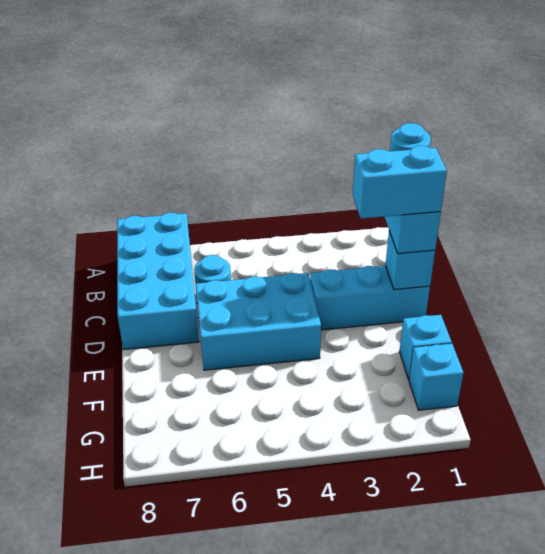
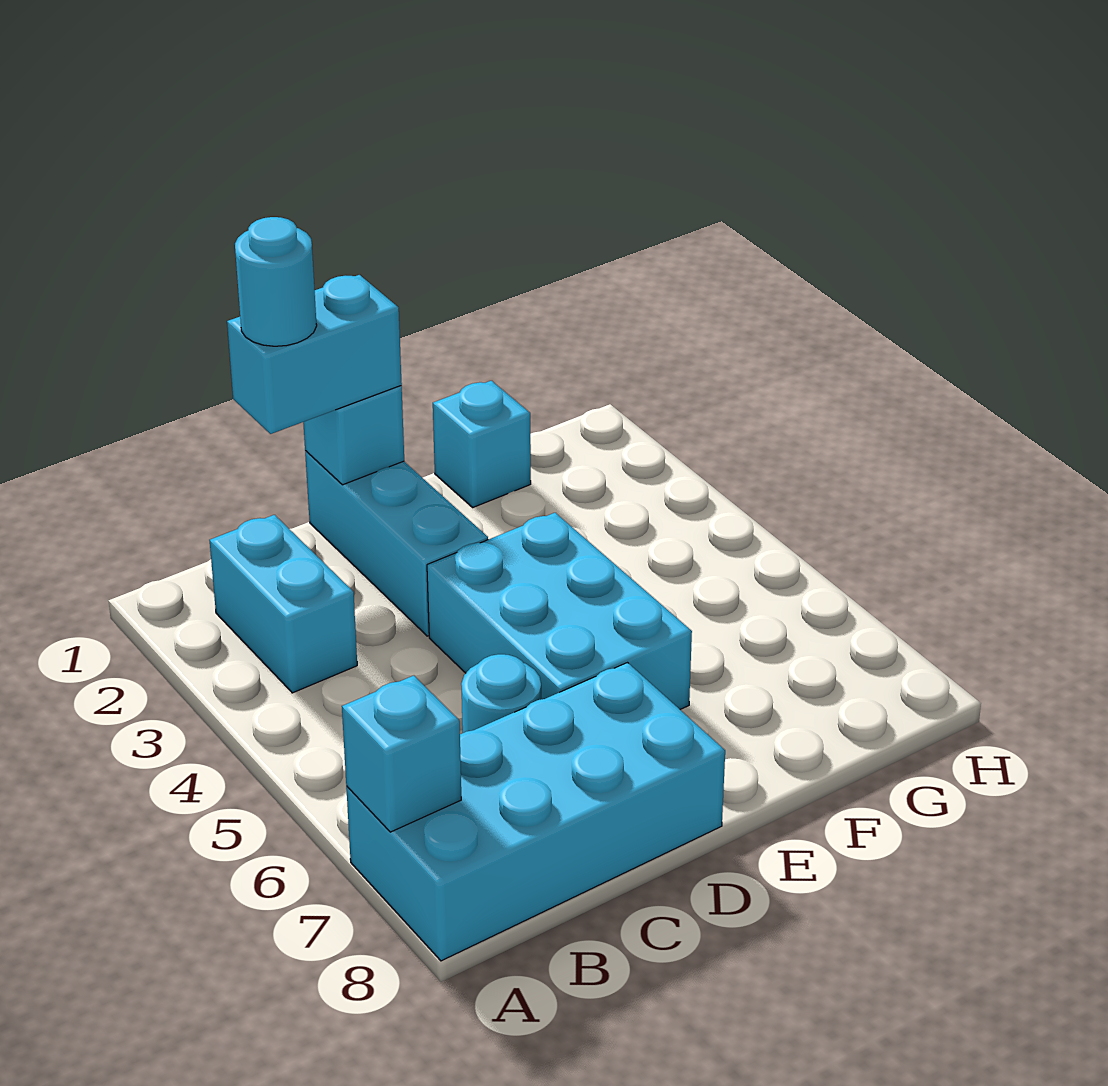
cyan 1x2 brick [353,146,447,219] -> cyan 1x2 brick moved to [210,515,357,693]
cyan 1x1 brick [409,343,463,410] -> cyan 1x1 brick moved to [342,675,461,832]

